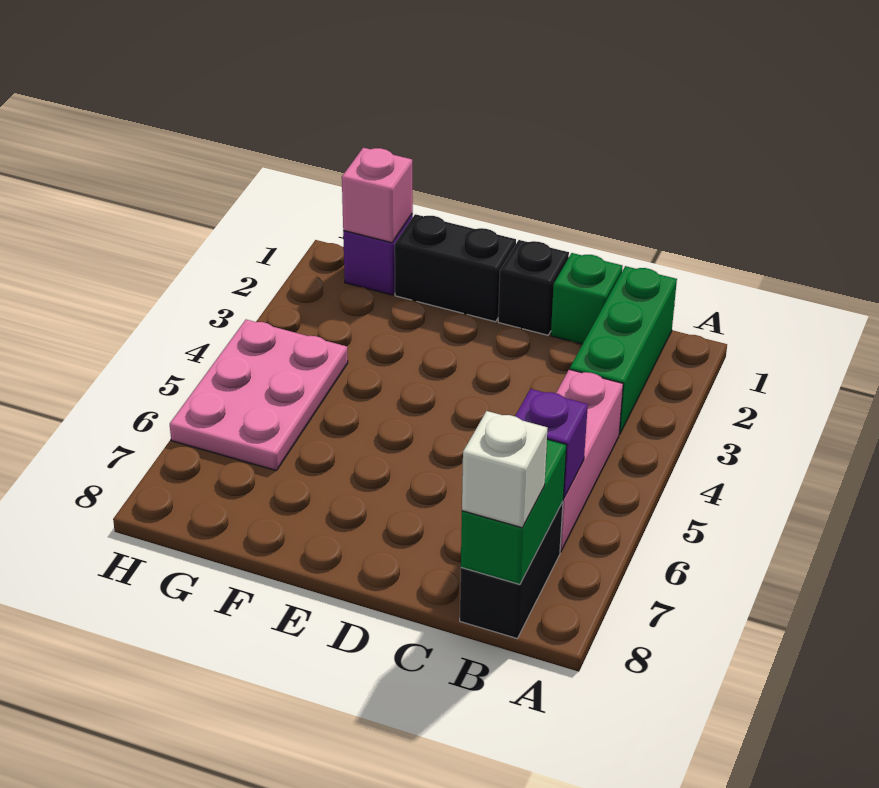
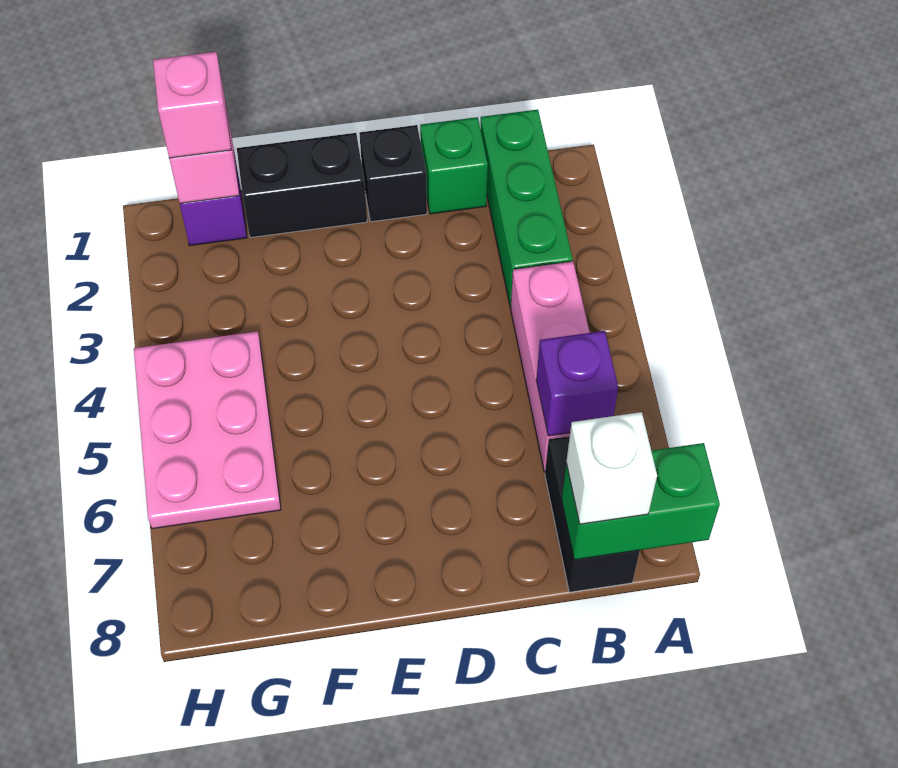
green 1x2 brick [461,439,567,585] -> green 1x2 brick turned to [562,443,720,560]
none -> pink 1x1 brick [153,52,231,158]

